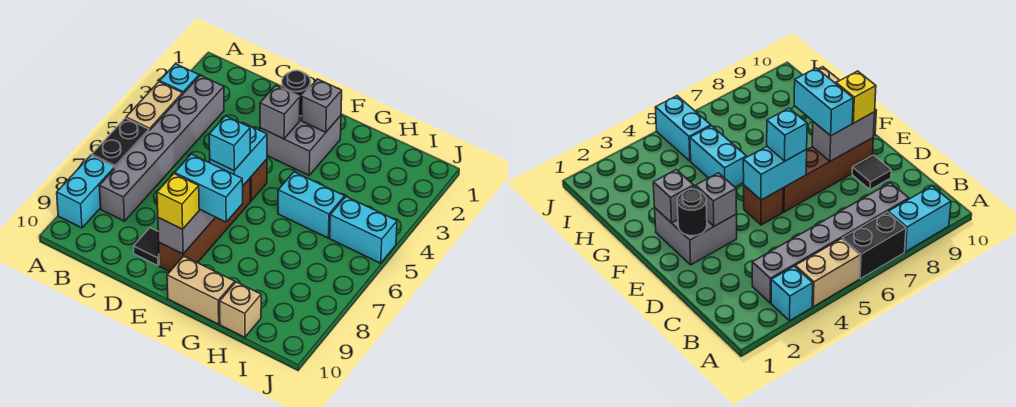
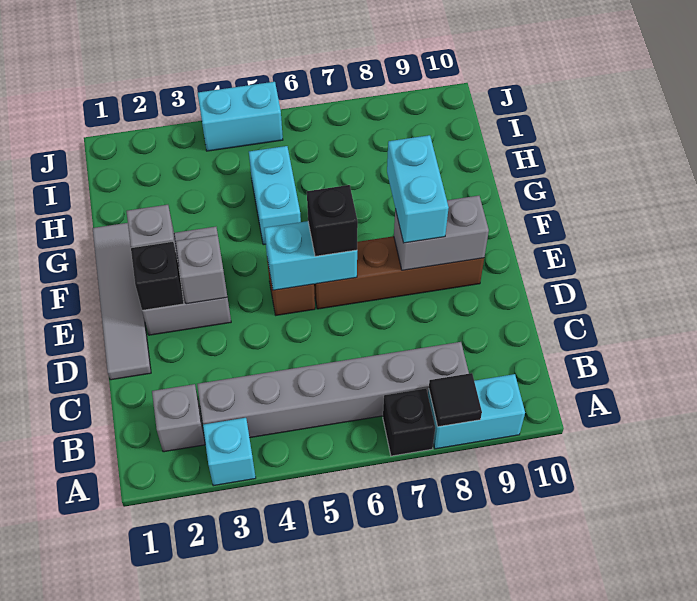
tan 1x2 brick [126,82,183,131] -> none
black 1x2 brick [92,118,149,168] -> black 1x1 brick [383,389,435,456]
none -> grey 1x1 brick [152,384,205,452]
none -> grey 1x4 tile [93,223,151,380]
black 1x1 tile [134,228,159,266] -> black 1x1 tile moved to [429,373,482,427]
black 1x1 round brick [282,70,311,116] -> black 1x1 brick [131,241,184,311]
cyan 1x1 brick [209,116,250,171] -> black 1x1 brick [307,185,358,256]
yellow 1x1 brick [157,174,199,229] -> none
tan 1x2 brick [167,256,235,324] -> none
tan 1x1 brick [220,282,261,337] -> none
cyan 1x2 brick [330,197,397,263] -> cyan 1x2 brick turned to [198,82,283,151]

